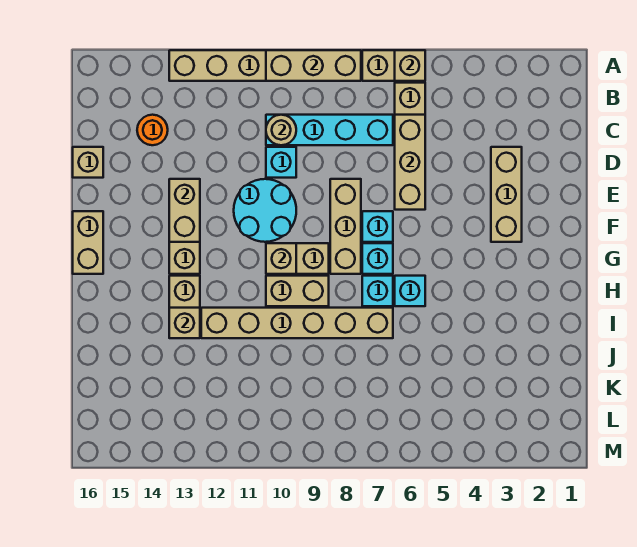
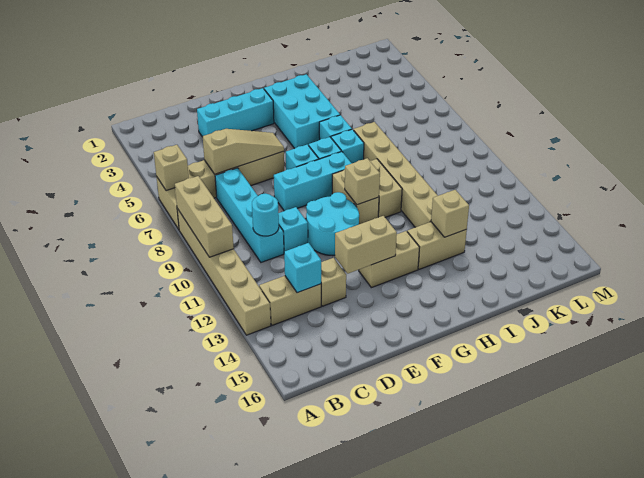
tan 1x3 brick [395,115,425,210] -> tan 1x3 slope [203,129,284,174]
tan 1x1 round brick [266,115,296,145] -> cyan 1x1 round brick [252,193,279,236]
none -> cyan 1x1 brick [284,243,321,293]
orange 1x1 round brick [137,115,168,145] -> none
tan 1x3 brick [491,147,522,242] -> cyan 1x3 brick [197,88,274,137]
tan 1x1 brick [73,147,103,178] -> tan 1x1 brick moved to [321,258,346,306]
tan 1x3 brick [330,179,361,274] -> cyan 1x3 brick [274,152,352,211]
tan 1x2 brick [73,211,103,274] -> tan 1x2 brick moved to [259,276,321,325]
none -> cyan 2x3 brick [264,74,340,149]

